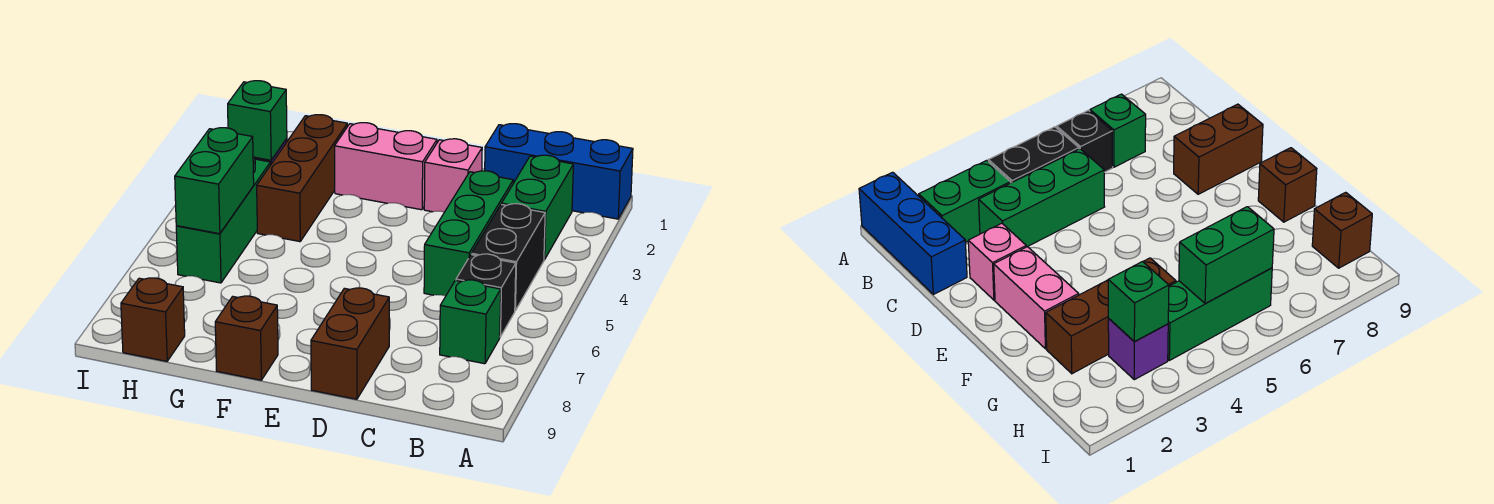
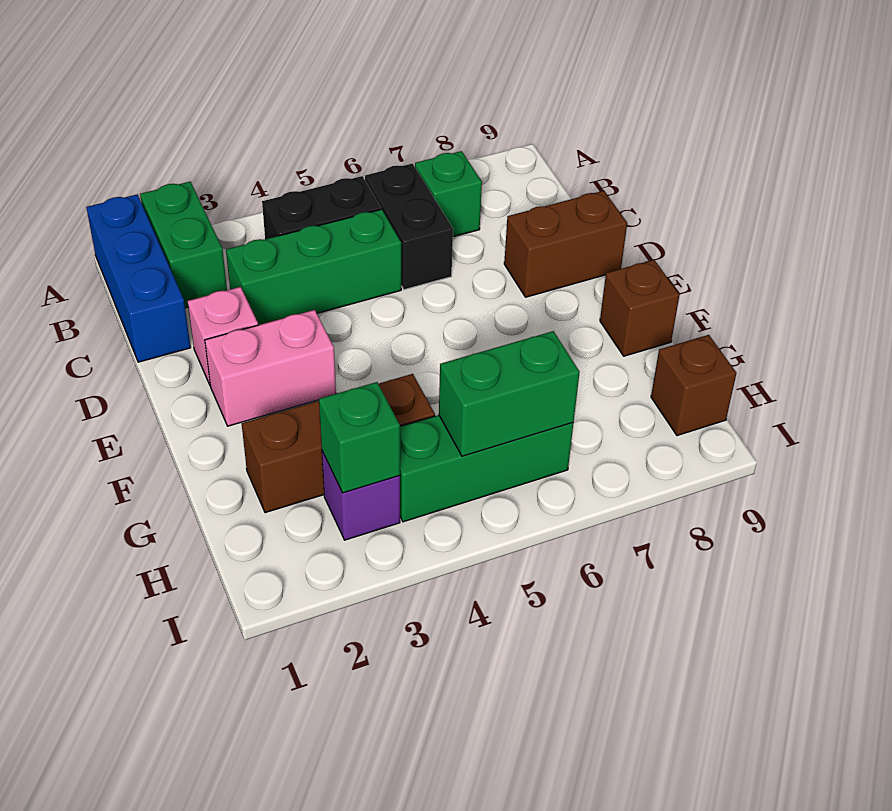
green 1x2 brick [502,155,573,260] -> green 1x2 brick turned to [140,182,227,308]
black 1x1 brick [456,254,516,337] -> black 1x2 brick [365,163,453,290]
pink 1x2 brick [335,123,437,210] -> pink 1x2 brick turned to [205,310,336,426]

